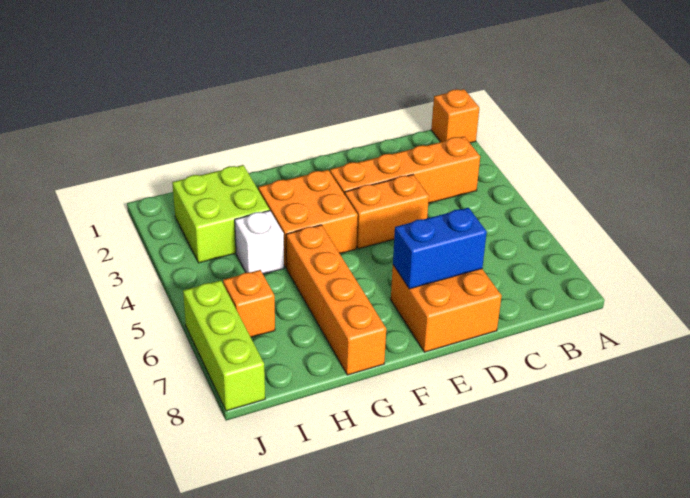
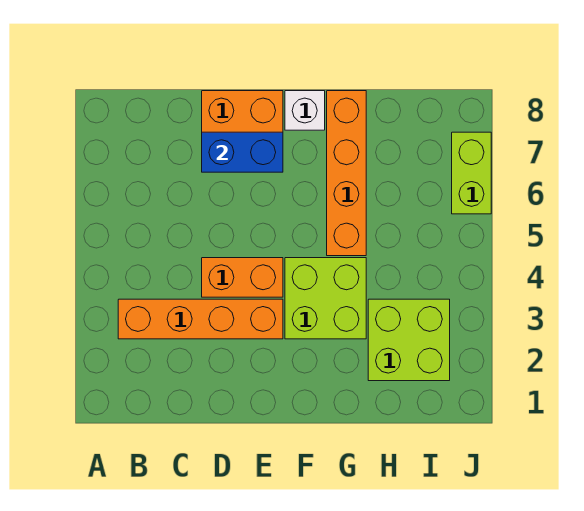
orange 1x1 brick [431,89,479,143] -> none
orange 2x2 brick [258,170,358,268] -> lime 2x2 brick [285,258,366,339]
white 1x1 brick [235,211,284,274] -> white 1x1 brick moved to [285,91,325,130]
orange 1x1 brick [223,270,275,337] -> none
lime 1x3 brick [183,280,265,411] -> lime 1x2 brick [452,132,491,214]

